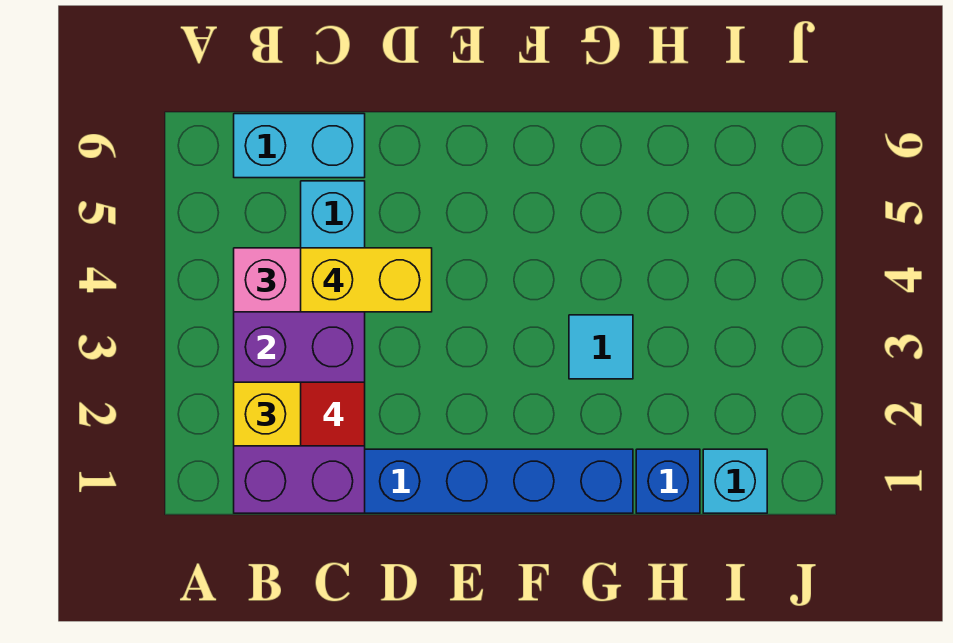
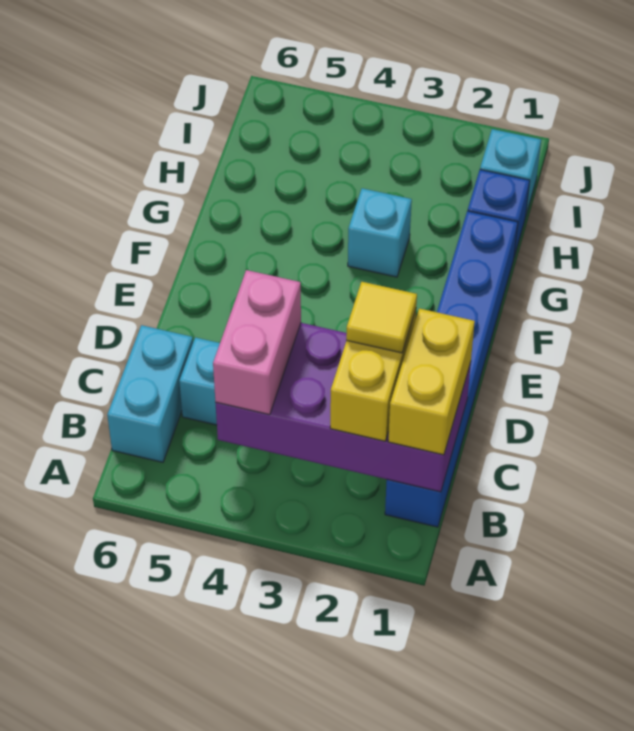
red 1x1 tile [301,382,365,446] -> yellow 1x1 tile [346,282,417,353]
yellow 1x2 brick [301,248,432,312] -> yellow 1x2 brick moved to [388,308,475,455]
cyan 1x1 tile [569,315,633,379] -> cyan 1x1 brick [348,188,412,277]

